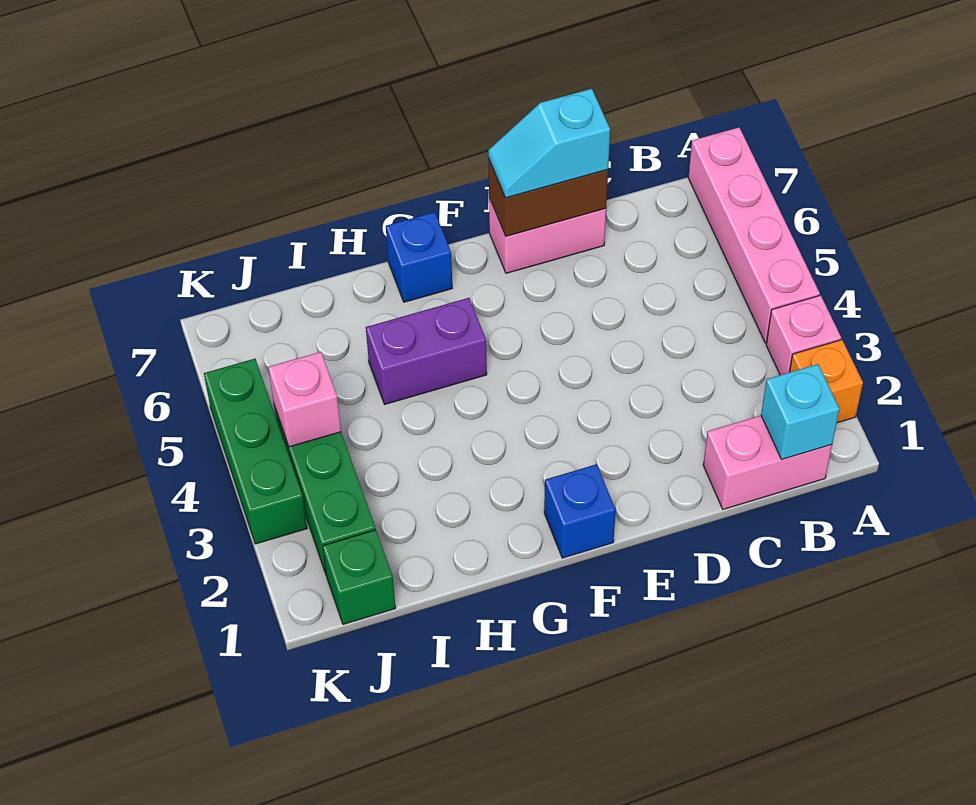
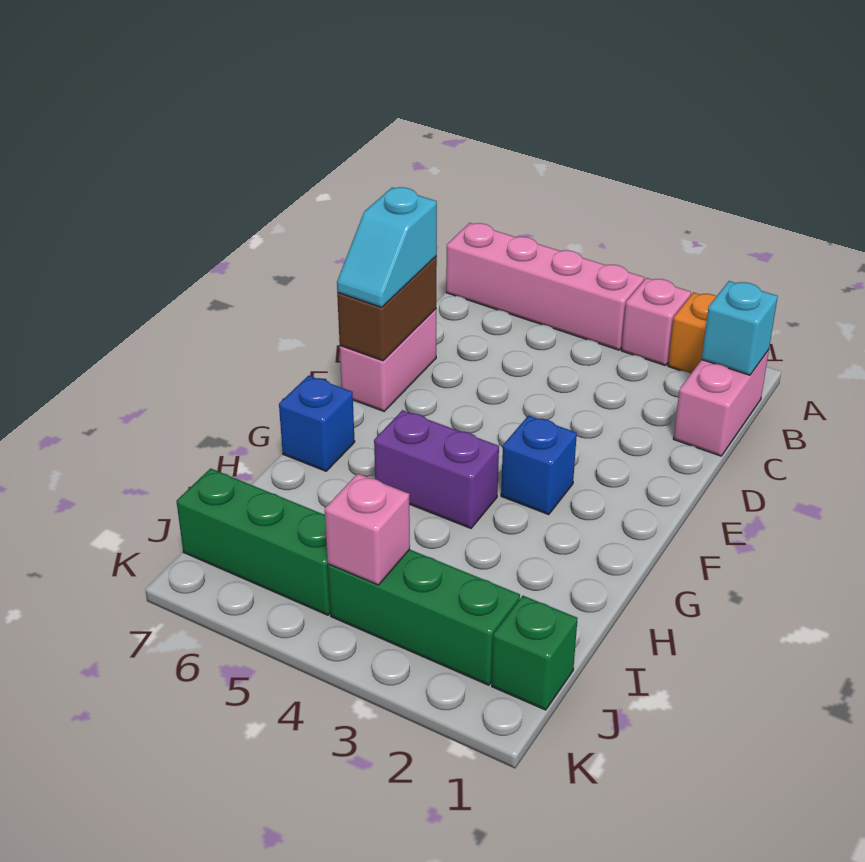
blue 1x1 brick [544,464,616,558] -> blue 1x1 brick moved to [501,415,577,514]
purple 1x2 brick [366,298,487,404] -> purple 1x2 brick turned to [374,410,499,528]
green 1x3 brick [204,359,307,544] -> green 1x3 brick moved to [176,468,330,615]

